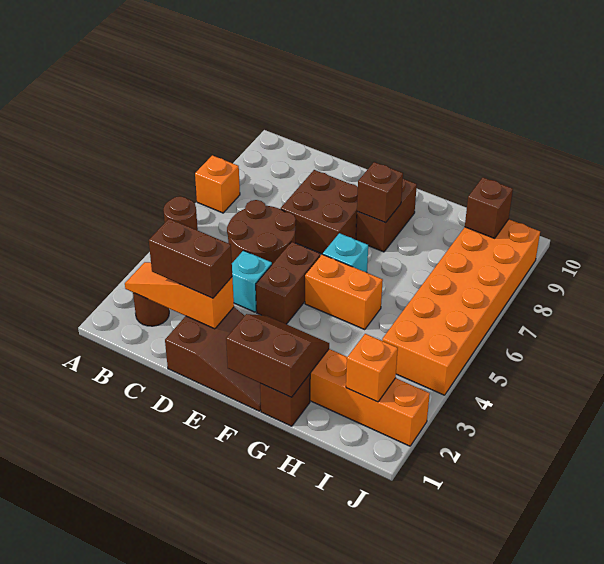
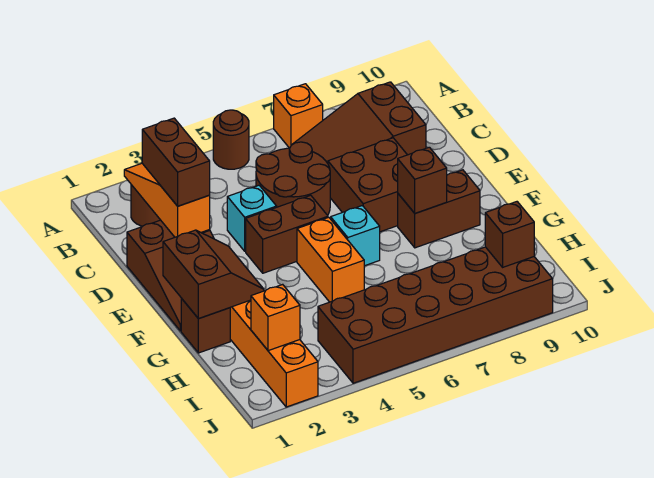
none -> brown 2x3 slope [292,82,426,163]
orange 2x6 brick [382,219,540,395] -> brown 2x6 brick [318,247,553,383]

